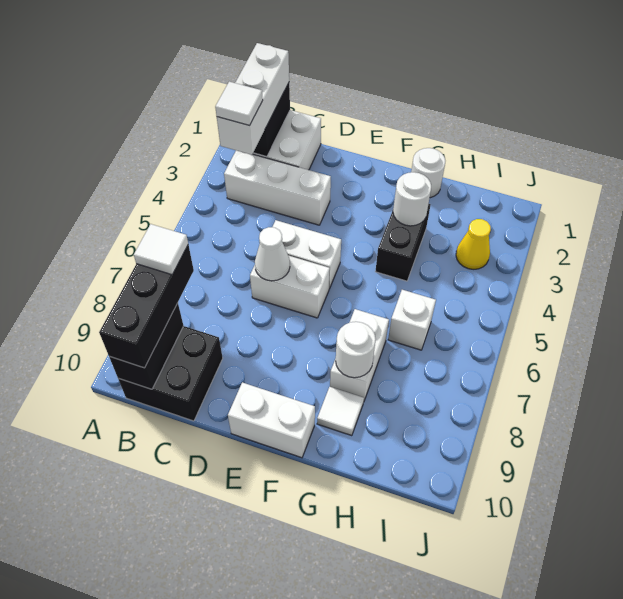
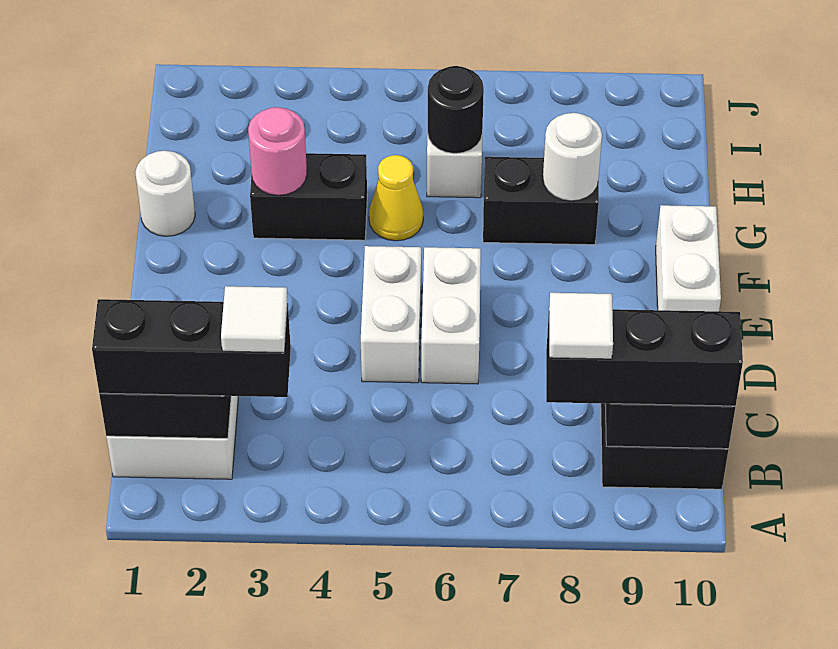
white 1x3 brick [217,43,289,155] -> black 1x3 brick [92,299,291,397]
white 1x3 brick [224,151,331,225] -> none
white 1x1 cone [255,227,290,281] -> none
white 1x1 round brick [393,172,431,226] -> pink 1x1 round brick [248,107,307,195]
white 1x2 brick [330,309,389,401] -> black 1x2 brick [483,157,599,245]
white 1x1 tile [317,387,364,436] -> none
none -> black 1x1 round brick [428,66,484,154]
yellow 1x1 cone [456,219,491,269] -> yellow 1x1 cone moved to [369,155,423,241]

